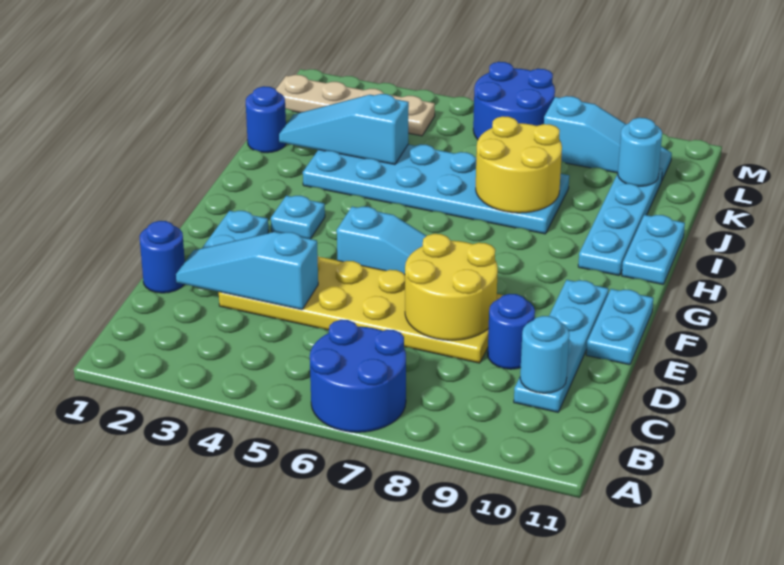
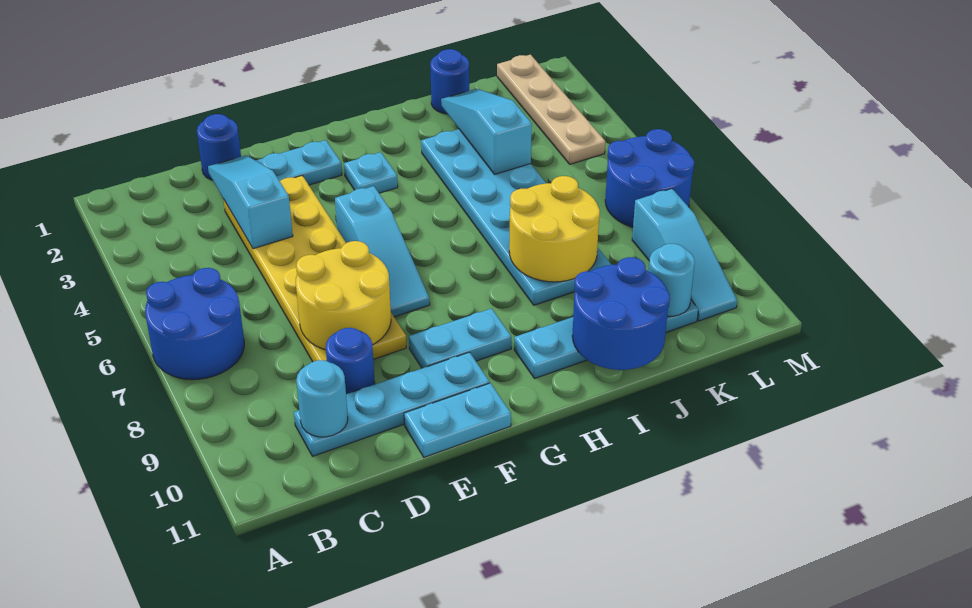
cyan 1x2 plate [622,215,685,284] -> cyan 1x2 plate moved to [409,309,511,368]
none -> blue 2x2 round brick [572,257,670,370]

